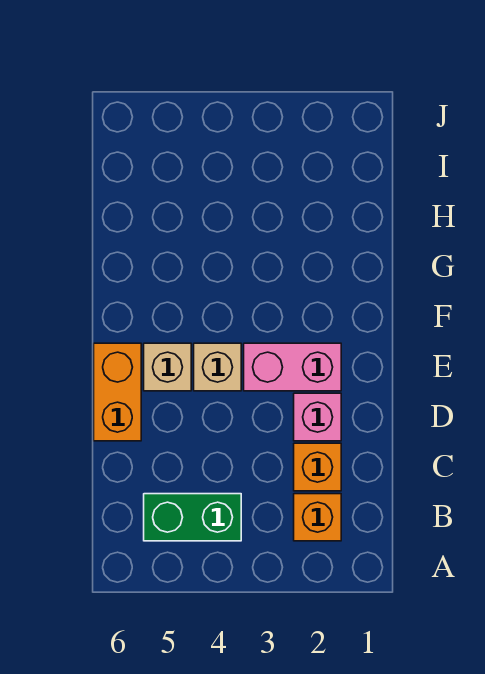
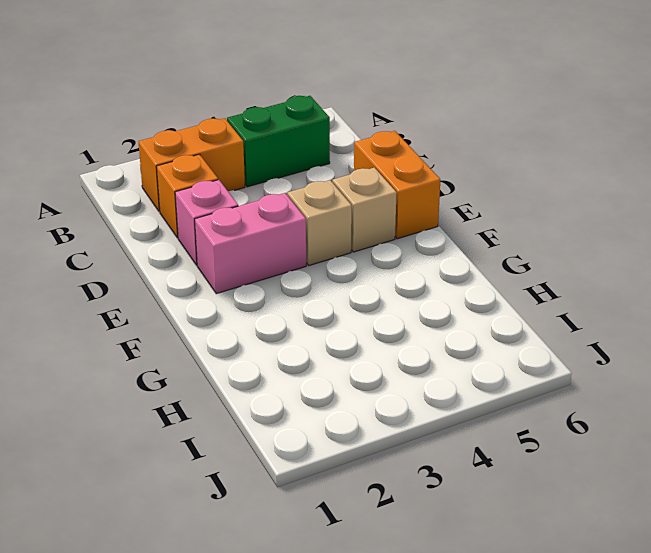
orange 1x1 brick [294,494,341,541] -> orange 1x2 brick [139,118,245,212]

